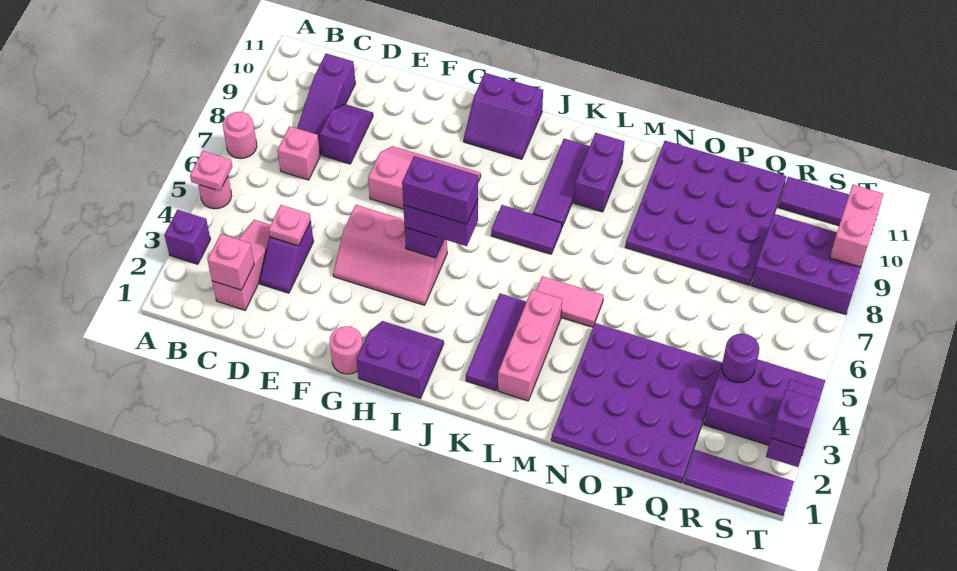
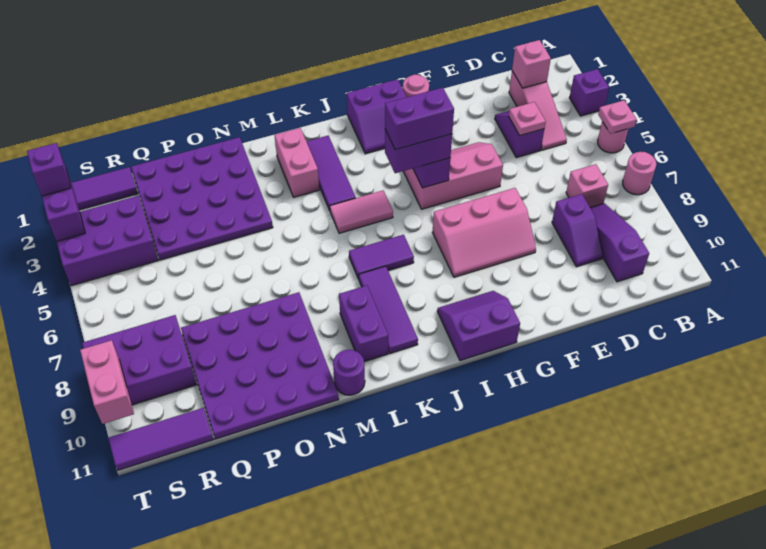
pink 1x3 brick [498,290,562,401] -> pink 1x2 brick [274,128,319,197]
pink 1x2 tile [536,276,604,327] -> pink 1x2 tile moved to [330,191,393,233]
purple 1x1 round brick [722,334,759,383] -> purple 1x1 round brick moved to [333,350,365,395]

